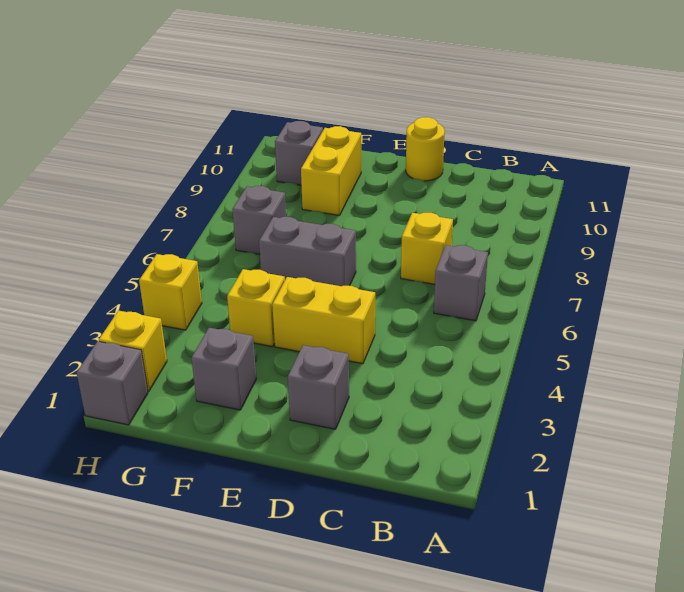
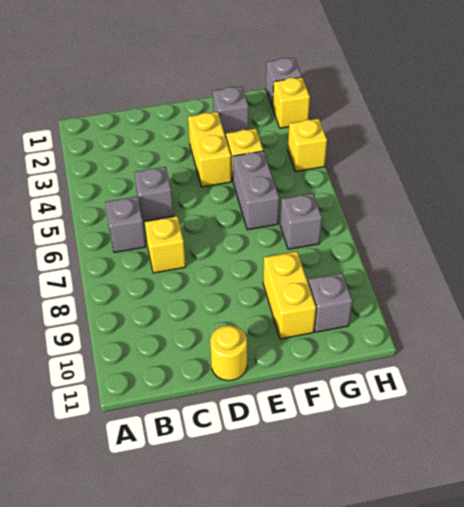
grey 1x1 brick [288,345,349,429] -> grey 1x1 brick moved to [134,167,174,222]
yellow 1x2 brick [272,277,375,364] -> yellow 1x2 brick turned to [188,112,231,187]
grey 1x2 brick [259,217,356,286] -> grey 1x2 brick turned to [233,151,279,230]

